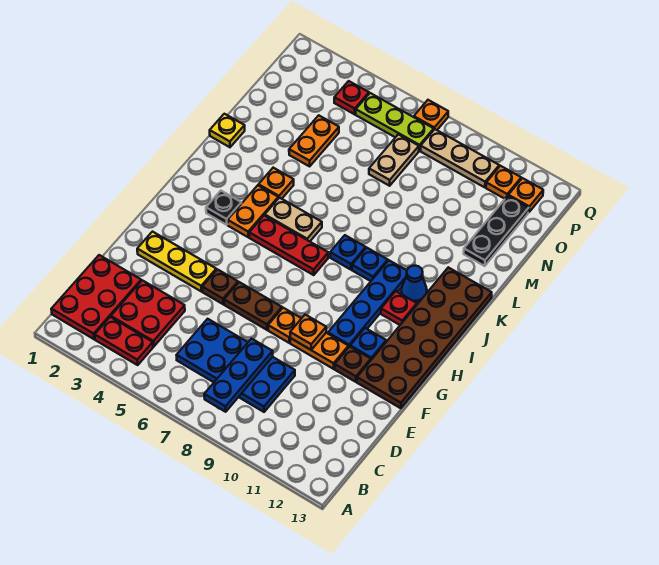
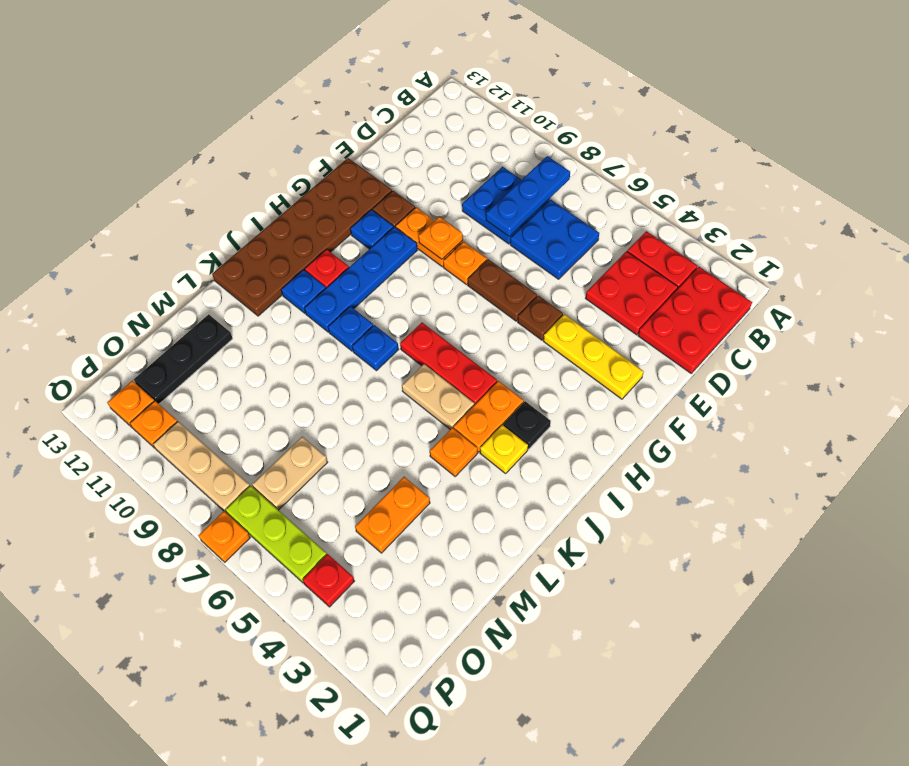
blue 1x1 cone [401,266,427,304] -> blue 1x1 plate [281,270,326,313]
yellow 1x1 plate [210,114,245,147] -> yellow 1x1 plate moved to [480,425,528,473]

